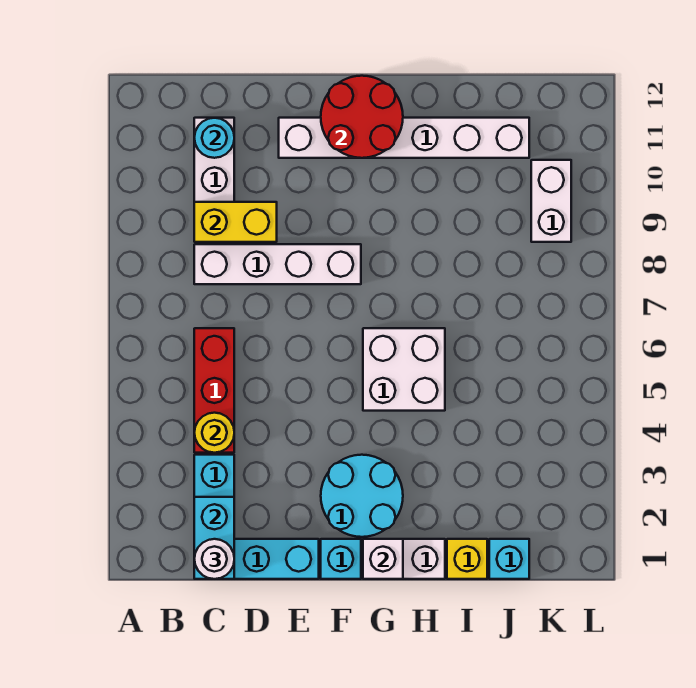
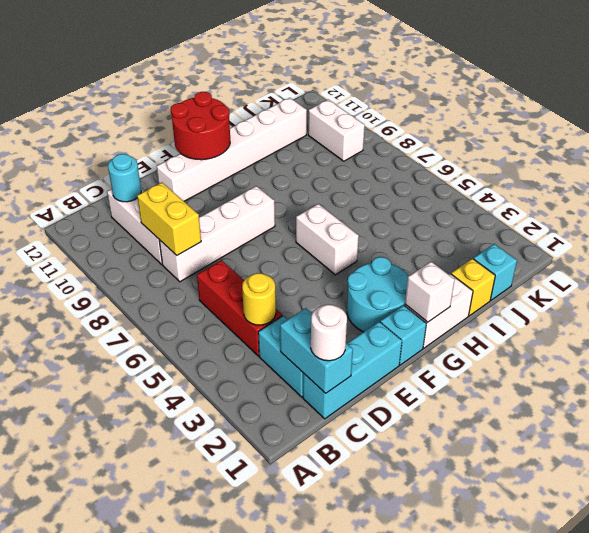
yellow 1x2 brick [194,202,277,242] -> yellow 1x2 brick turned to [137,183,201,255]
white 2x2 brick [363,328,445,411] -> white 1x2 brick [296,204,359,275]

